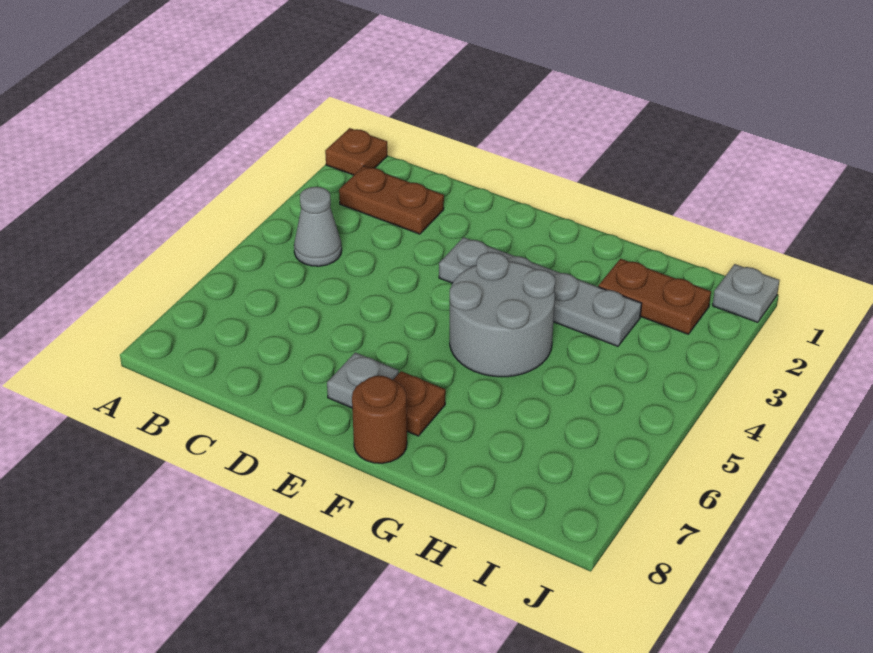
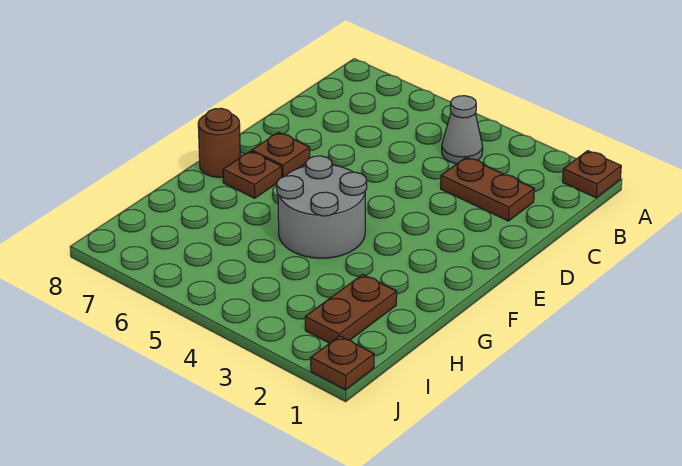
brown 1x2 plate [339,166,444,234] -> brown 1x2 plate turned to [441,157,534,221]
grey 1x4 plate [439,237,642,346] -> none
grey 1x1 plate [327,352,399,408] -> brown 1x1 plate [252,132,310,177]
grey 1x1 plate [713,264,780,322] -> brown 1x1 plate [311,336,374,390]

